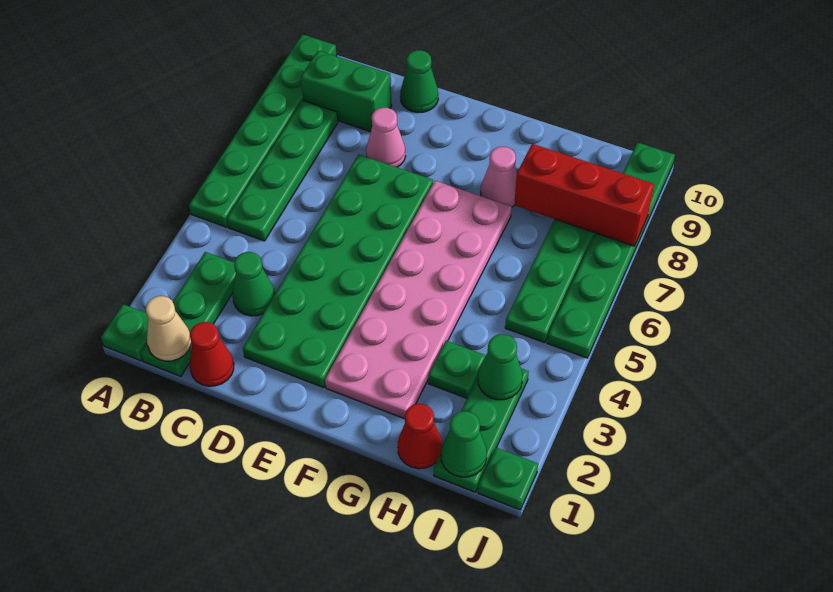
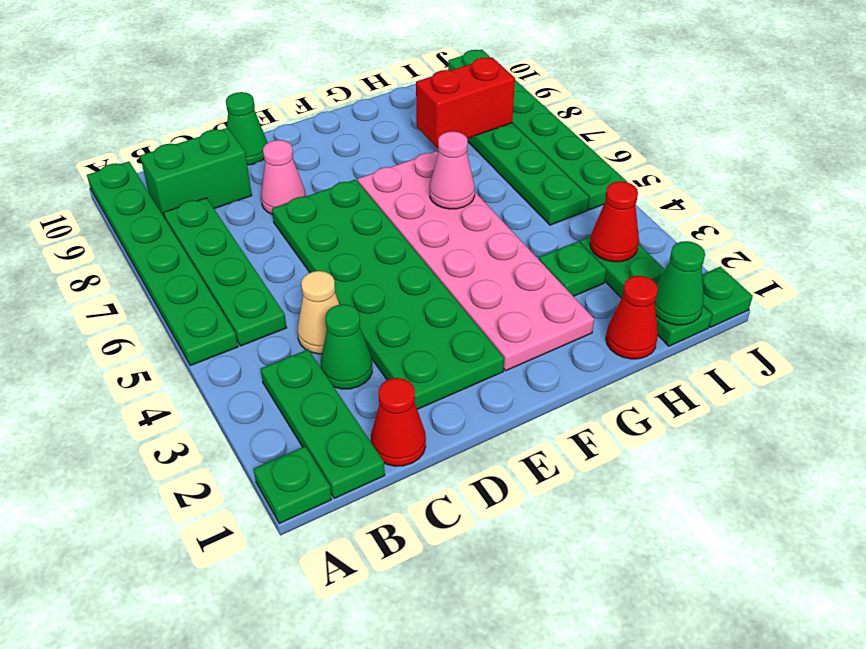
tan 1x1 cone [146,296,191,361] -> tan 1x1 cone moved to [297,271,340,354]
pink 1x1 cone [481,147,517,207] -> pink 1x1 cone moved to [430,132,475,209]
red 1x3 brick [514,144,654,246] -> red 1x2 brick [416,57,515,148]
green 1x1 cone [478,334,523,400] -> red 1x1 cone [590,181,639,262]

